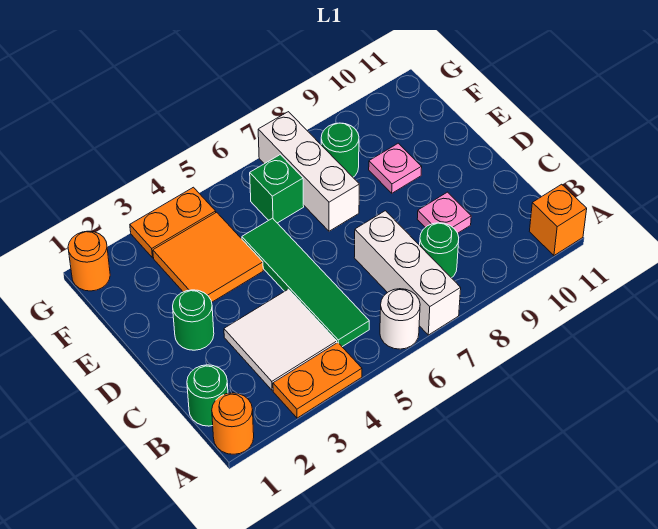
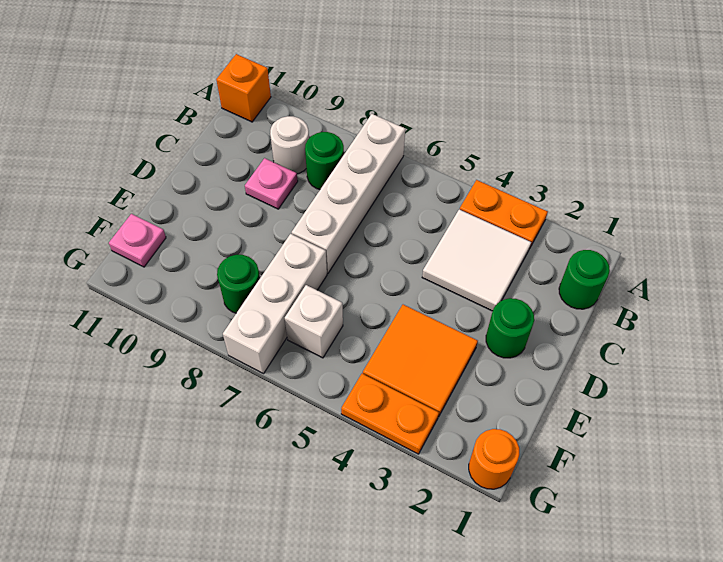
orange 1x1 round brick [212,393,254,454] -> none
white 1x1 round brick [380,289,420,349] -> white 1x1 round brick moved to [270,116,309,174]
white 1x3 brick [354,211,461,335] -> white 1x4 brick [292,114,405,273]
green 1x4 tile [242,218,369,347] -> none
pink 1x1 plate [369,143,422,193] -> pink 1x1 plate moved to [109,214,166,267]
green 1x1 brick [250,155,304,223] -> white 1x1 brick [285,285,343,358]

